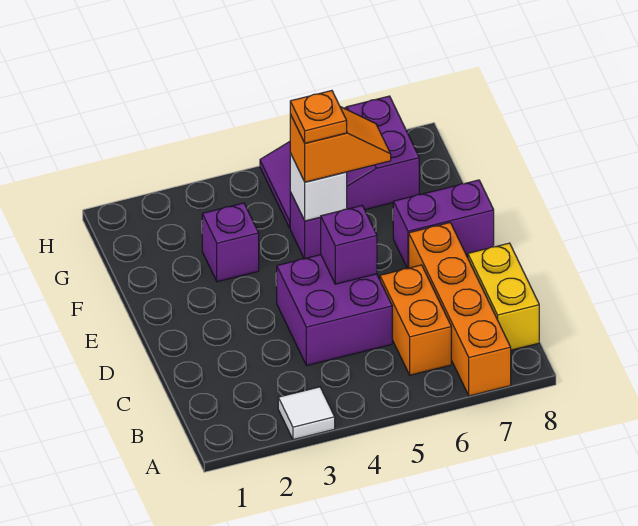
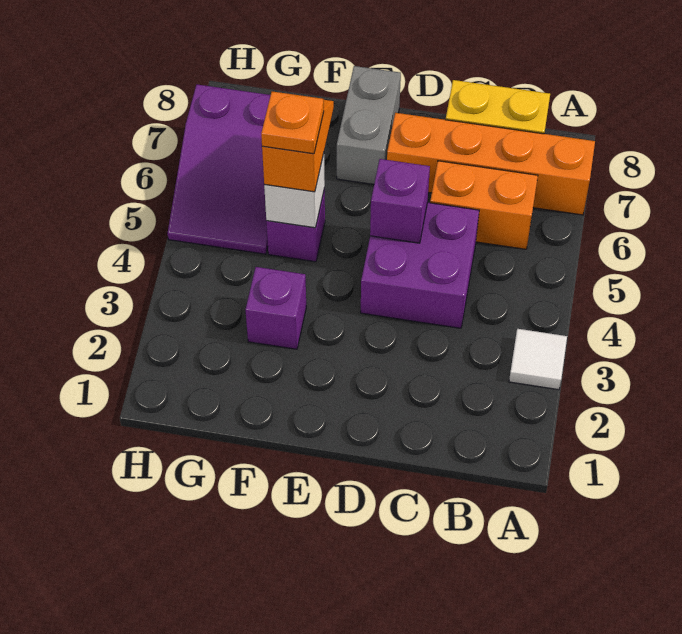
purple 1x2 brick [393,180,494,268] -> grey 1x2 brick [337,66,401,184]

